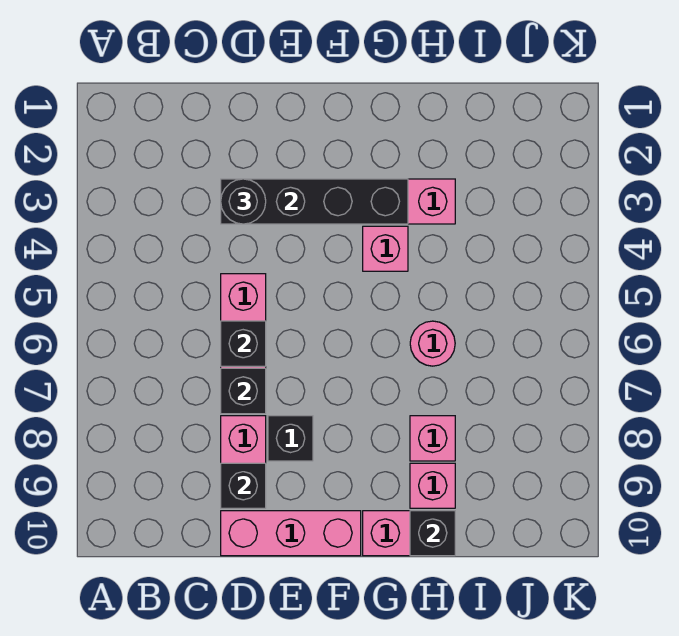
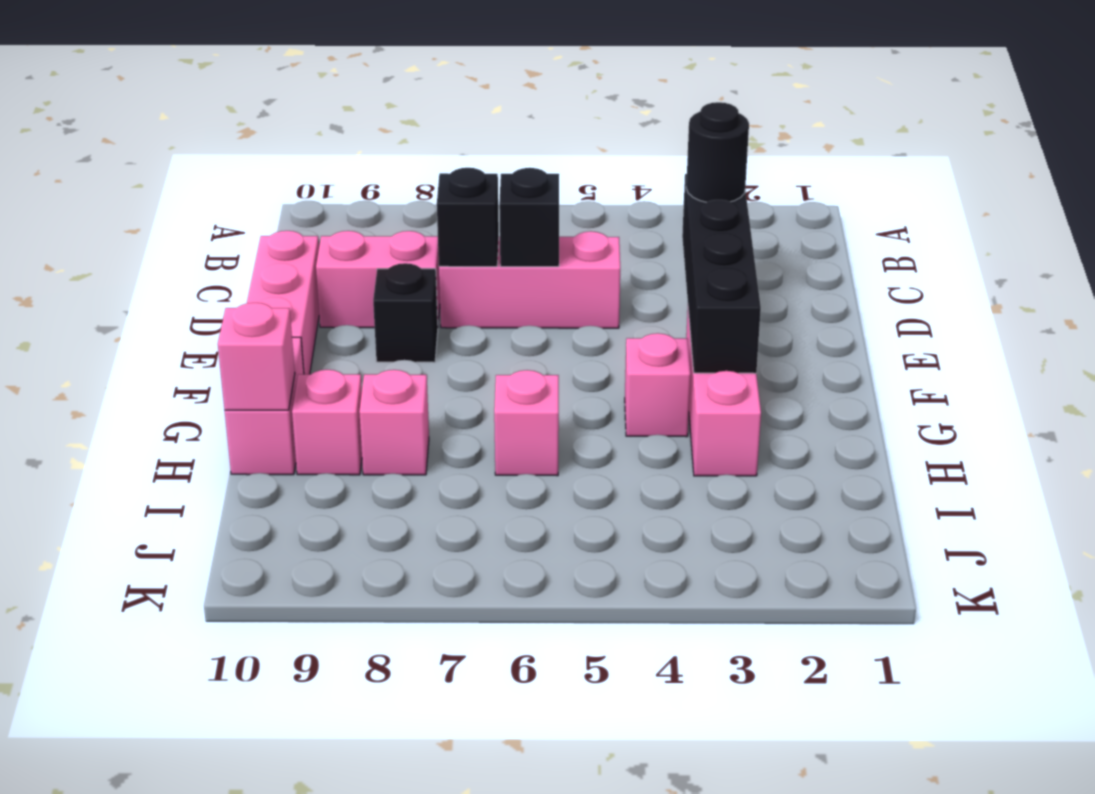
black 1x1 brick [221,463,266,508] -> none
pink 1x1 round brick [410,321,455,366] -> pink 1x1 brick [494,370,559,476]
black 1x1 brick [410,511,455,556] -> pink 1x1 brick [218,303,295,410]

